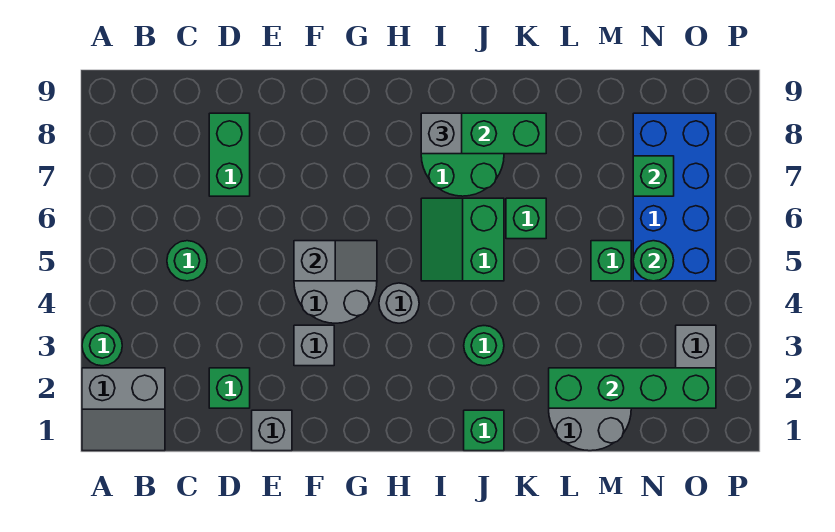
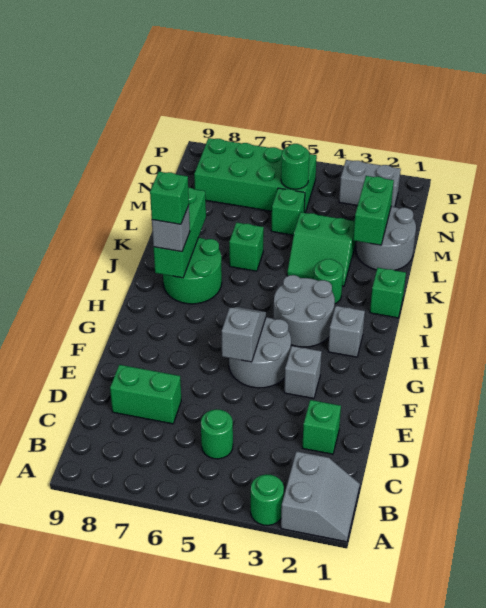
grey 1x1 brick [252,410,292,451] -> grey 1x1 brick moved to [328,306,365,357]
grey 1x1 round brick [379,283,419,323] -> grey 2x2 round brick [273,275,335,347]
green 2x2 slope [421,198,504,281] -> green 2x2 slope moved to [287,212,355,286]
green 1x4 brick [549,368,716,408] -> green 1x2 brick [353,176,394,245]
blue 2x4 brick [633,113,716,281] -> green 2x4 brick [194,138,317,213]
green 1x1 brick [633,156,674,196] -> green 1x1 brick moved to [150,172,189,224]

